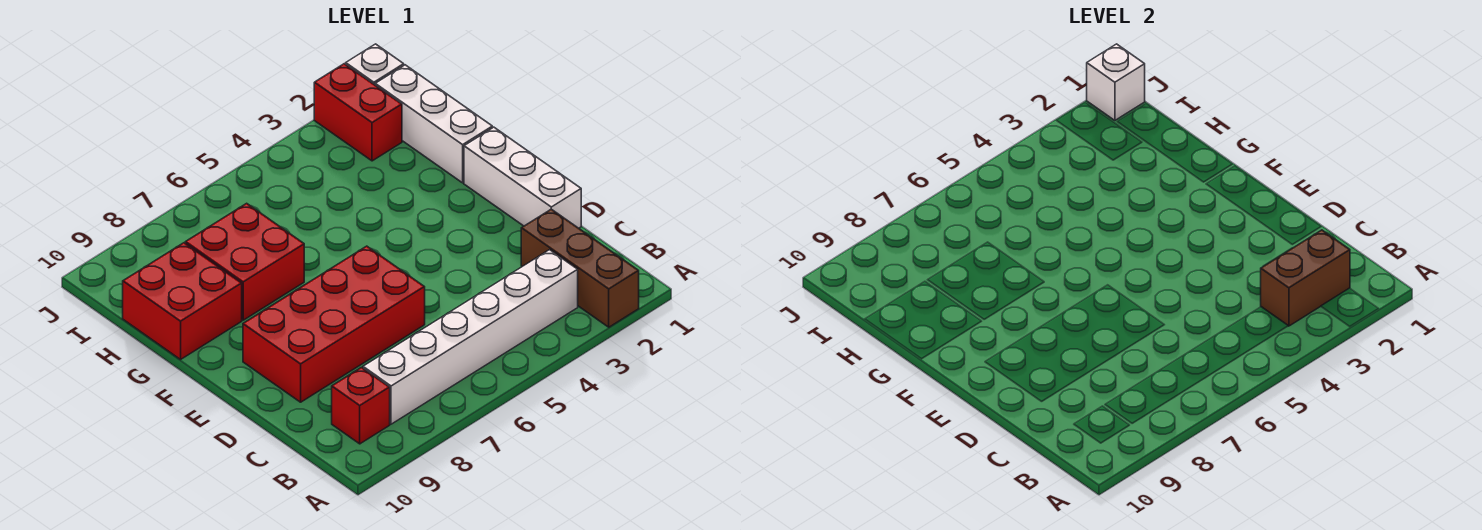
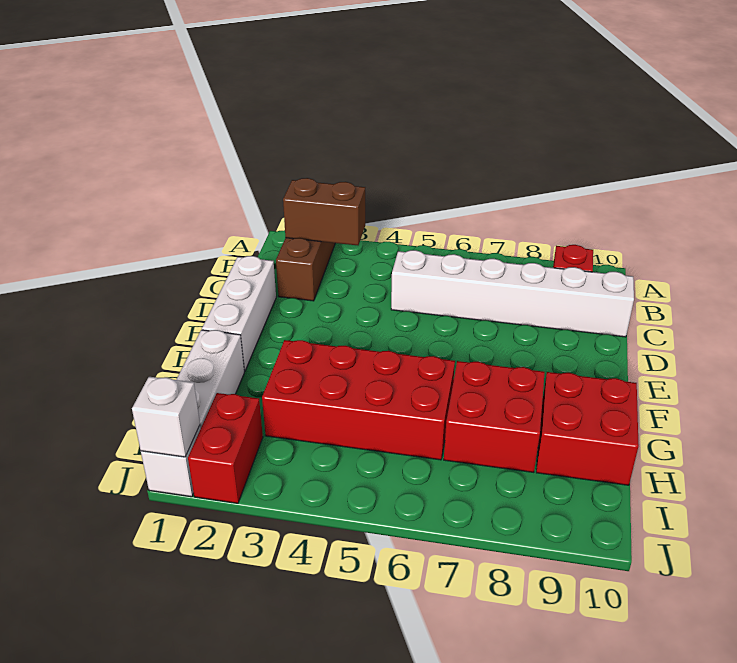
white 1x6 brick [363,250,578,424] -> white 1x6 brick moved to [391,250,634,337]
red 2x4 brick [243,246,425,402] -> red 2x4 brick moved to [262,340,455,460]

